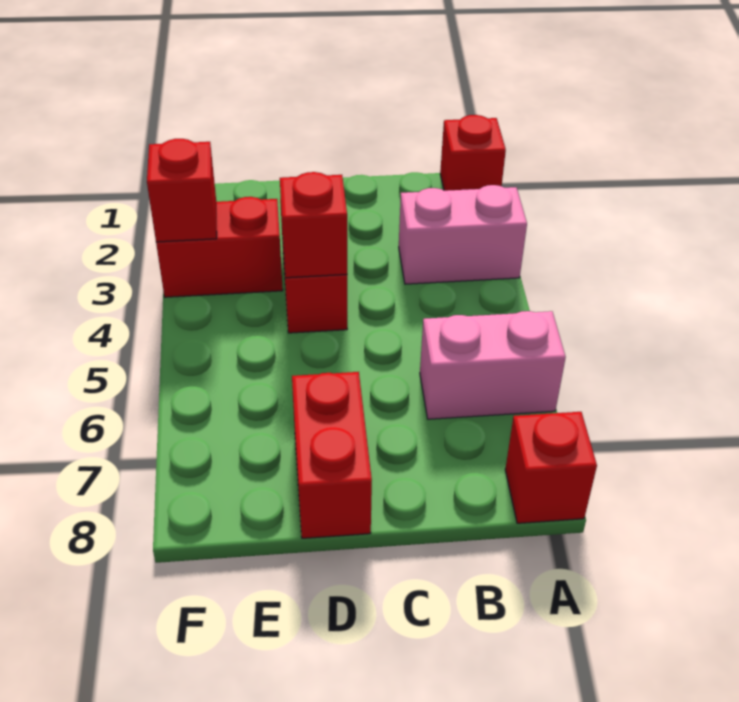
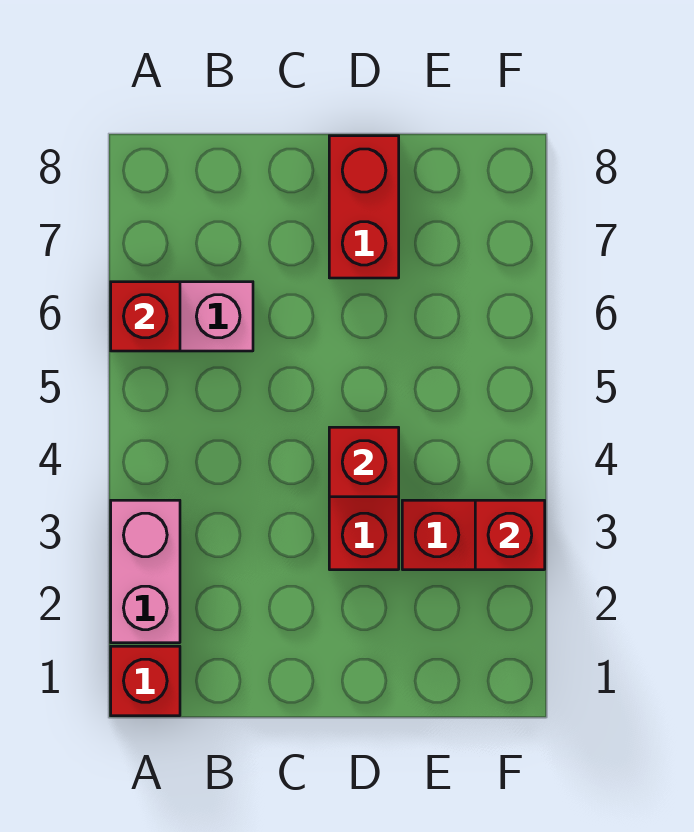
pink 1x2 brick [399,185,527,284] -> pink 1x2 brick turned to [111,500,180,643]
red 1x1 brick [505,412,597,523] -> red 1x1 brick moved to [111,282,180,351]

